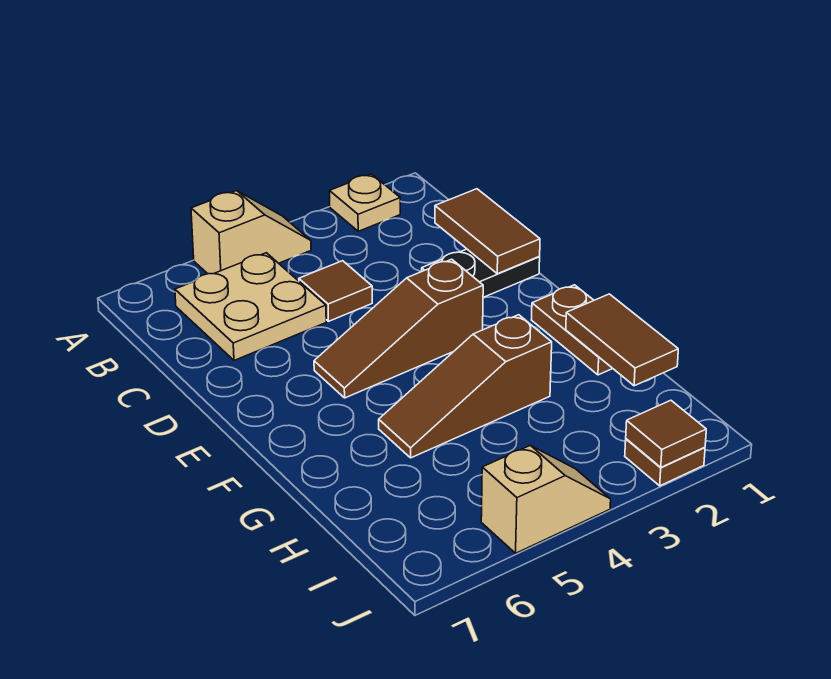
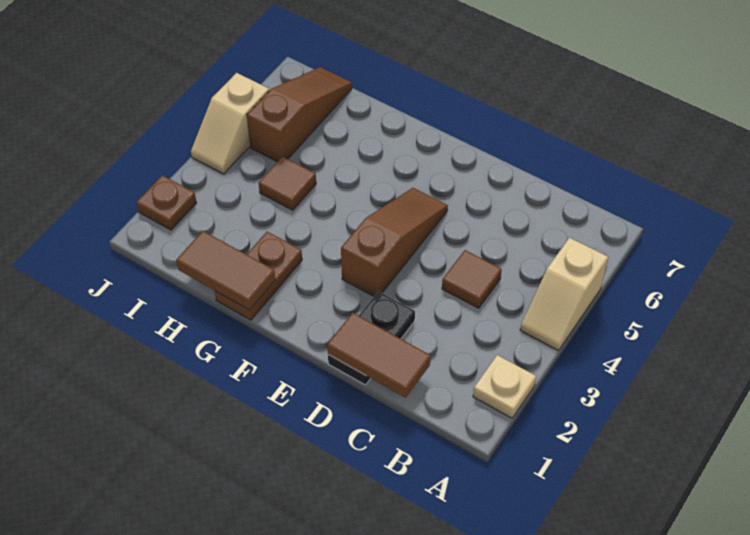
tan 2x2 plate [175,253,326,360] -> none
brown 1x2 plate [532,285,613,375] -> brown 1x2 plate turned to [215,232,302,320]
brown 1x3 slope [379,315,552,458] -> brown 1x3 slope moved to [247,67,352,162]
brown 1x1 tile [626,400,706,467] -> brown 1x1 tile moved to [259,156,316,210]

